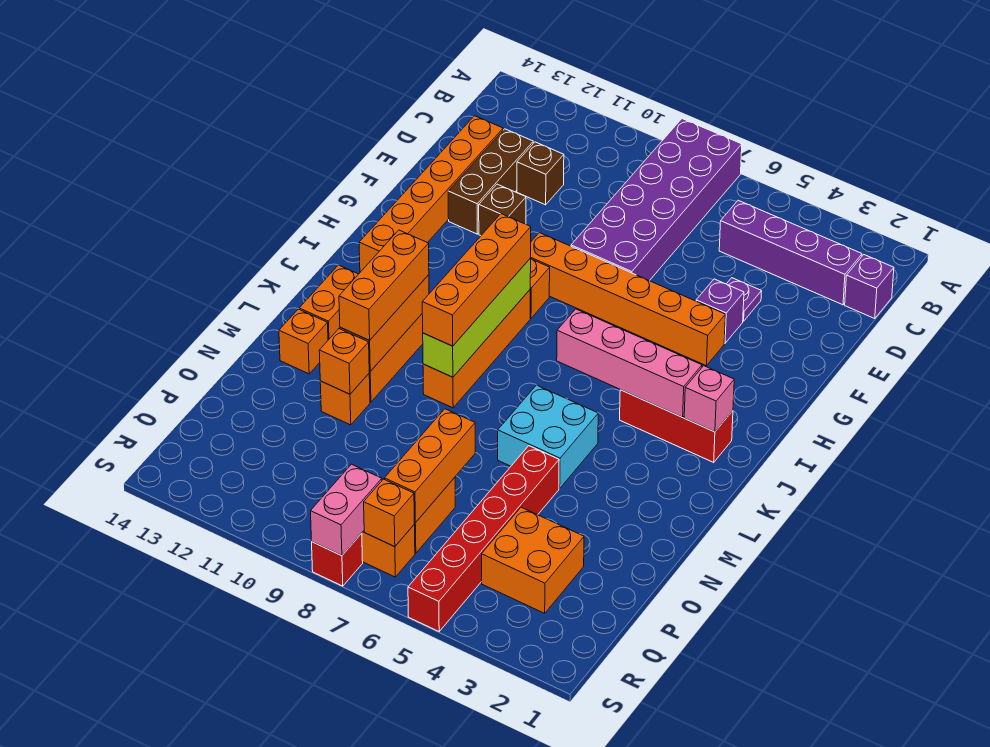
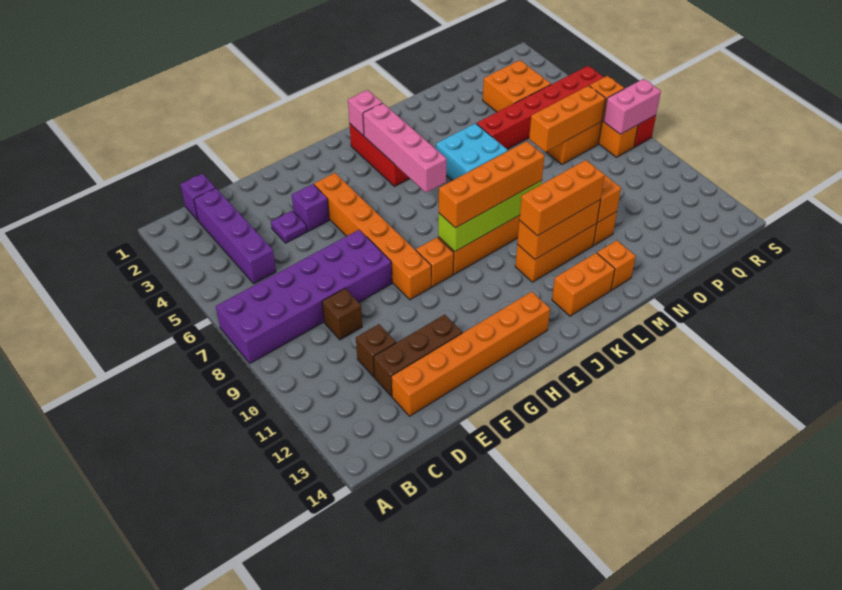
brown 1x1 brick [479,184,526,236] -> brown 1x1 brick moved to [322,288,362,340]

